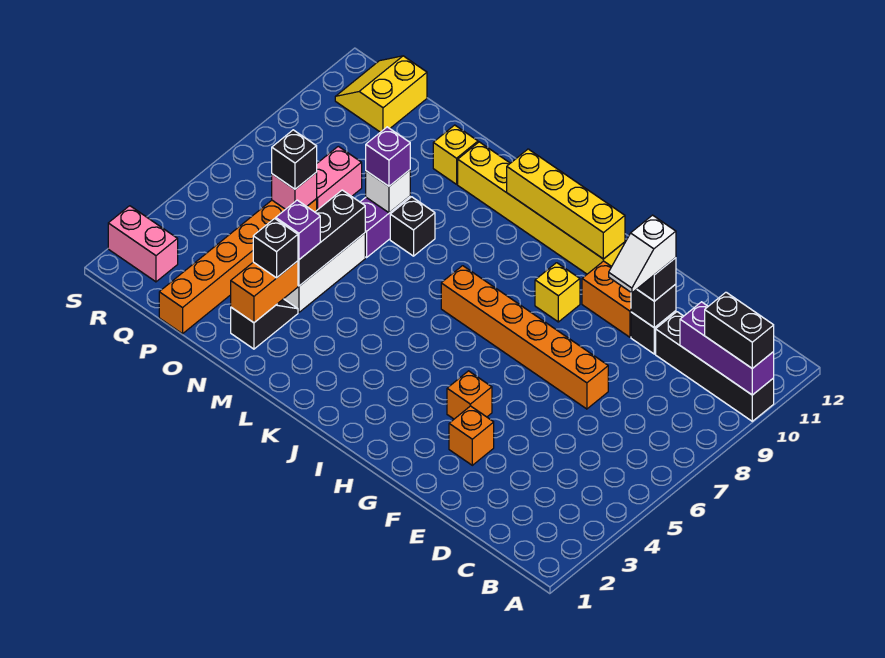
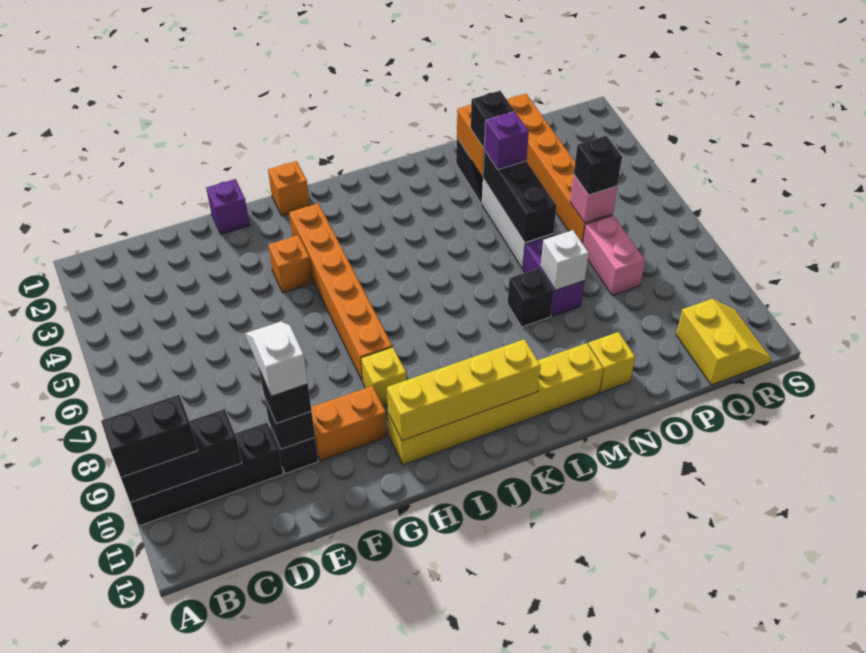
purple 1x3 brick [680,302,774,395] -> black 1x3 brick [121,409,242,503]
orange 1x6 brick [441,266,608,409] -> orange 1x6 brick turned to [289,203,392,382]
orange 1x1 brick [449,406,494,465] -> orange 1x1 brick moved to [268,161,310,216]
purple 1x1 brick [366,127,410,186] -> purple 1x1 brick moved to [206,179,250,234]
pink 1x2 brick [108,206,178,282] -> none

